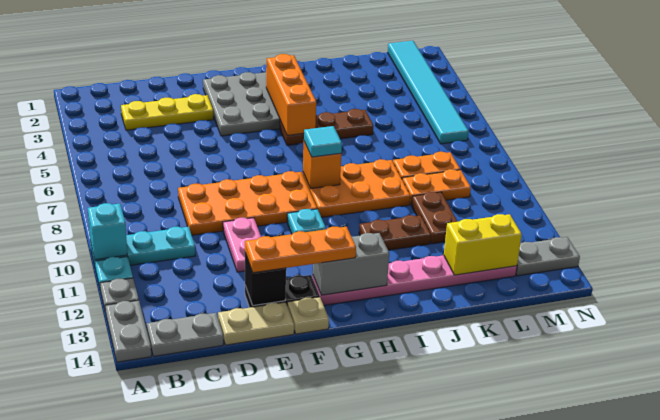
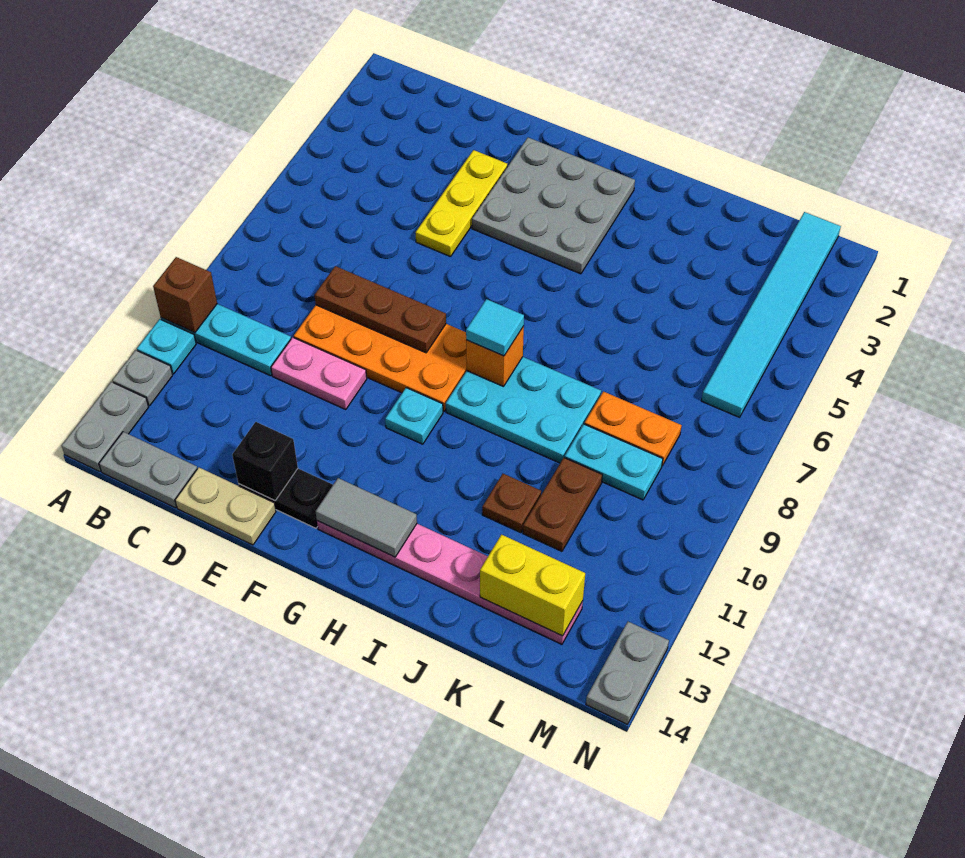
cyan 1x1 brick [88,203,127,260] -> brown 1x1 brick [153,257,217,333]
yellow 1x3 plate [121,94,213,130] -> yellow 1x3 plate turned to [416,150,507,257]
pink 1x2 plate [223,218,261,272] -> pink 1x2 plate turned to [271,337,367,409]
orange 1x3 plate [245,227,356,273] -> none
tan 1x1 plate [287,297,329,334] -> none
grey 1x2 brick [313,233,389,295] -> grey 1x2 tile [316,478,417,557]
orange 1x3 brick [266,54,316,135] -> none
brown 1x3 plate [280,109,373,145] -> brown 1x3 plate moved to [315,266,446,353]
orange 2x3 plate [303,159,410,217] -> cyan 2x3 plate [446,357,601,463]
brown 1x2 plate [359,215,431,250] -> brown 1x1 plate [482,474,541,533]
orange 1x2 plate [402,169,471,205] -> cyan 1x2 plate [565,424,663,500]
grey 1x2 plate [516,237,580,276] -> grey 1x2 plate turned to [586,622,669,724]

